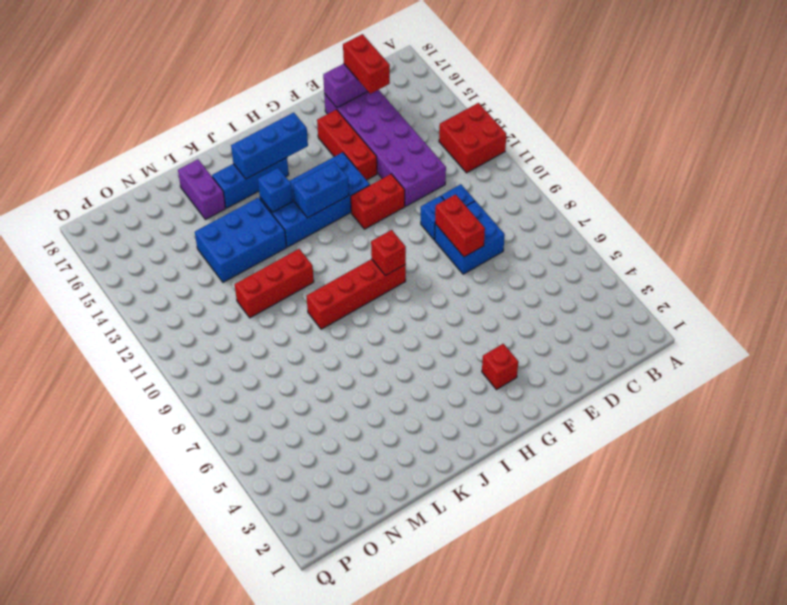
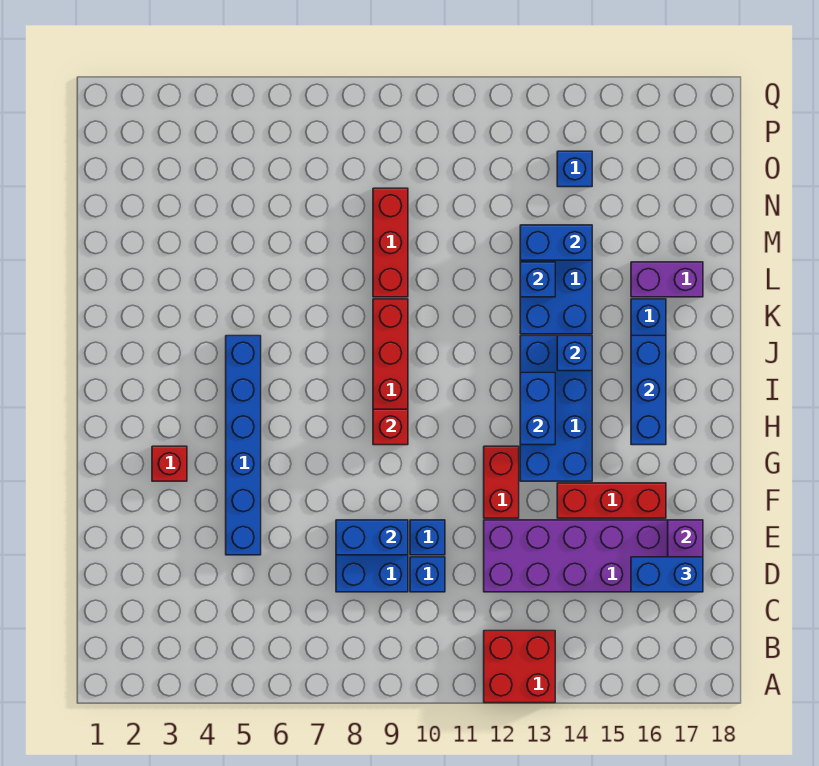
red 1x2 brick [343,34,390,94] -> blue 1x2 brick [631,557,703,592]
none -> blue 1x6 brick [226,336,261,555]
red 1x2 brick [435,194,485,257] -> blue 1x2 brick [336,520,408,555]
red 1x3 brick [235,249,314,318] -> red 1x3 brick moved to [373,188,408,297]
none -> blue 1x1 brick [520,262,555,297]
none -> blue 1x2 brick [520,225,592,260]
none -> blue 1x1 brick [557,151,592,187]

